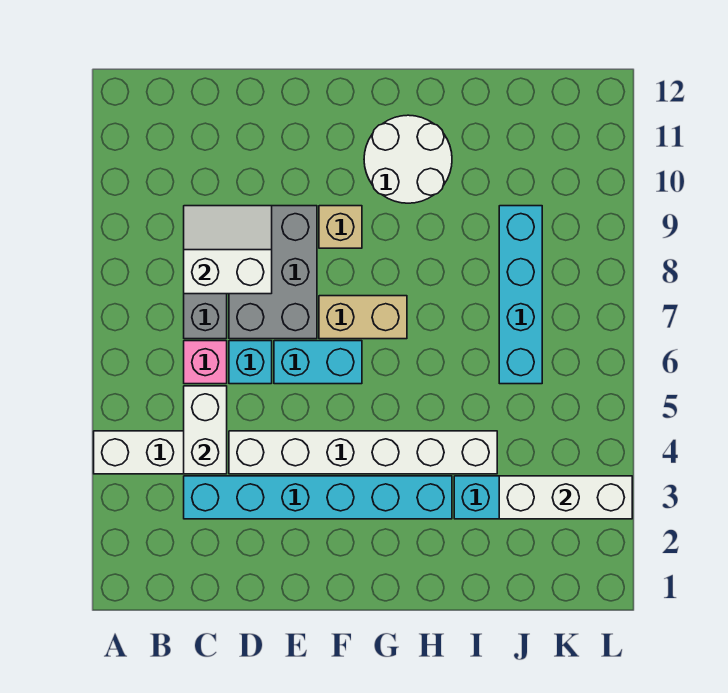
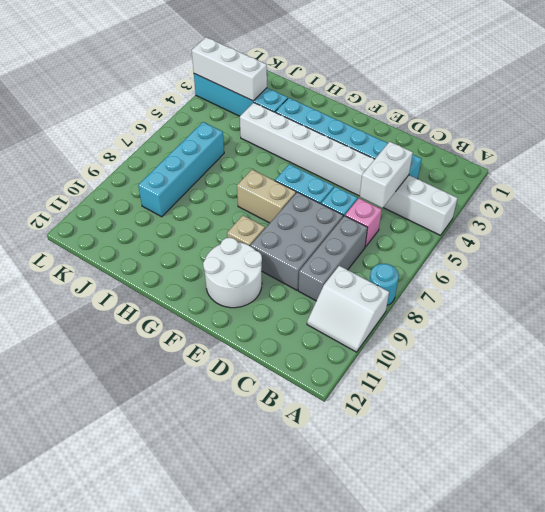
none -> cyan 1x1 round brick [370,264,399,305]
white 2x2 slope [184,206,272,294] -> white 2x2 slope moved to [307,266,389,352]
white 2x2 round brick [364,115,452,203] -> white 2x2 round brick moved to [203,238,262,308]

